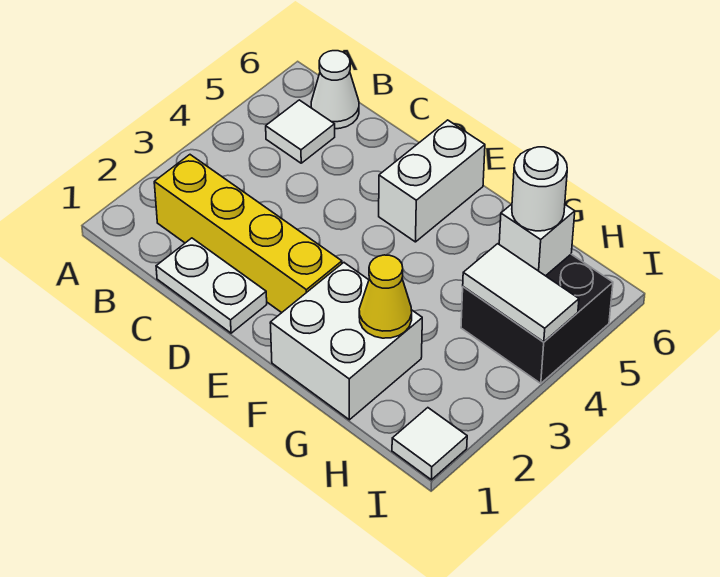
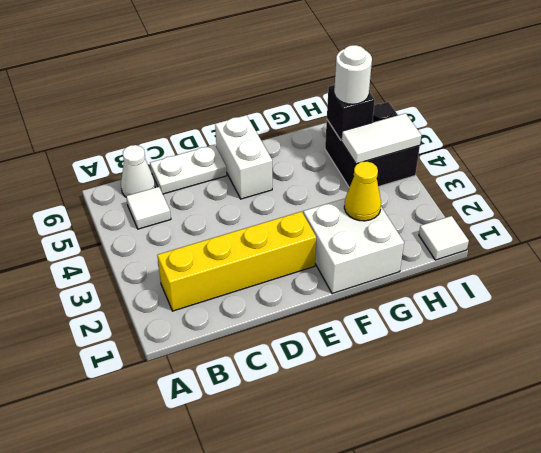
white 1x2 plate [156,238,267,333] -> white 1x2 plate moved to [150,145,227,194]
white 1x1 brick [499,204,575,276] -> black 1x1 brick [327,85,375,140]

